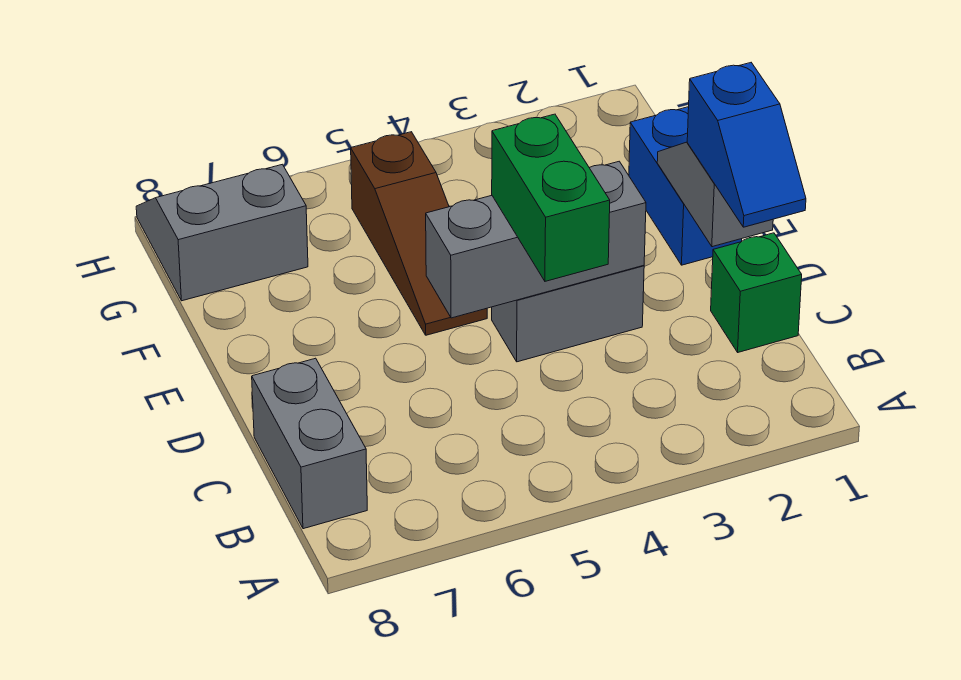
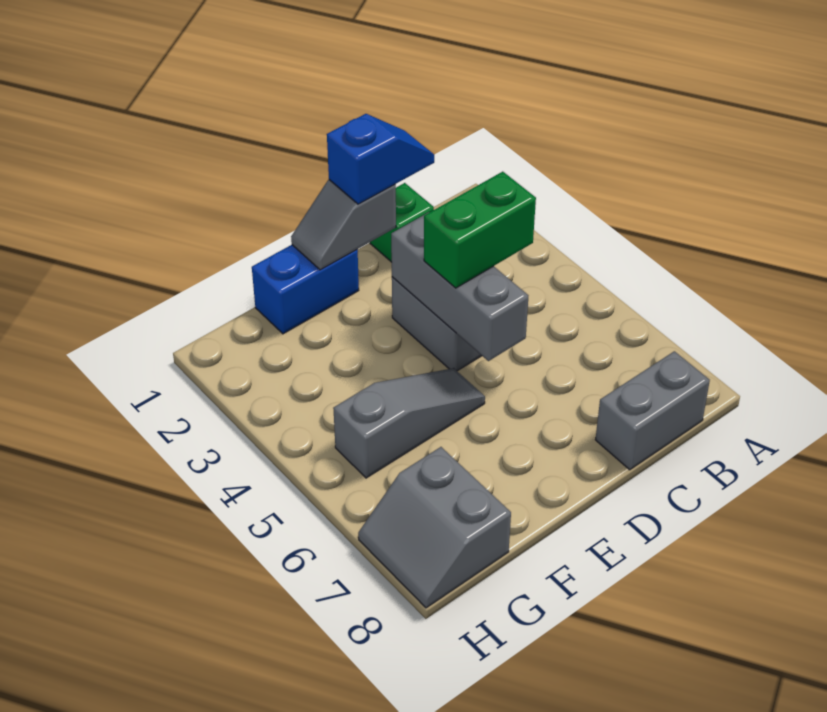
brown 1x3 slope [351,132,487,335] -> grey 1x3 slope [333,368,485,478]

